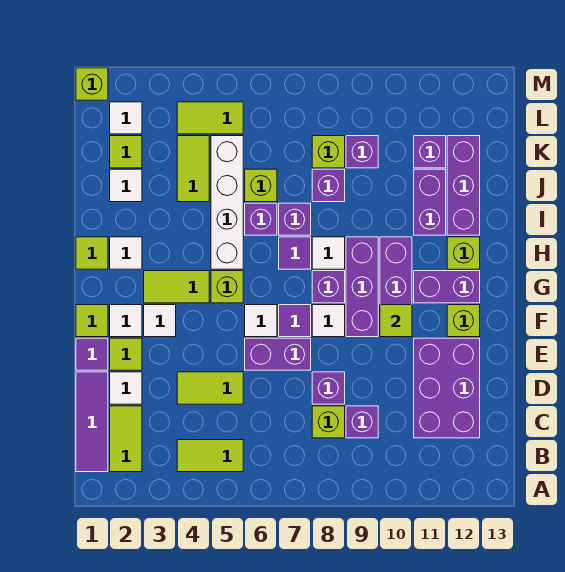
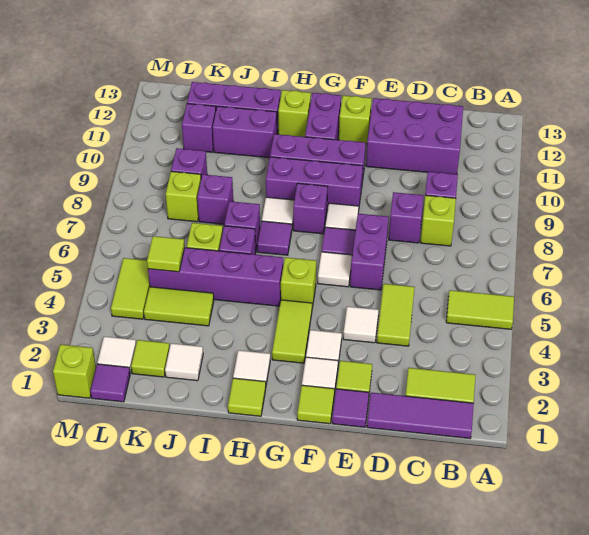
lime 1x2 tile [177,440,243,472] -> lime 1x2 tile turned to [446,290,514,329]
white 1x1 tile [110,372,142,404] -> white 1x1 tile moved to [343,307,379,343]
lime 1x1 tile [380,305,412,337] -> lime 1x1 tile moved to [147,236,185,272]
white 1x4 brick [211,136,243,269] -> purple 1x4 brick [148,248,283,306]
none -> purple 1x1 tile [90,364,130,402]

